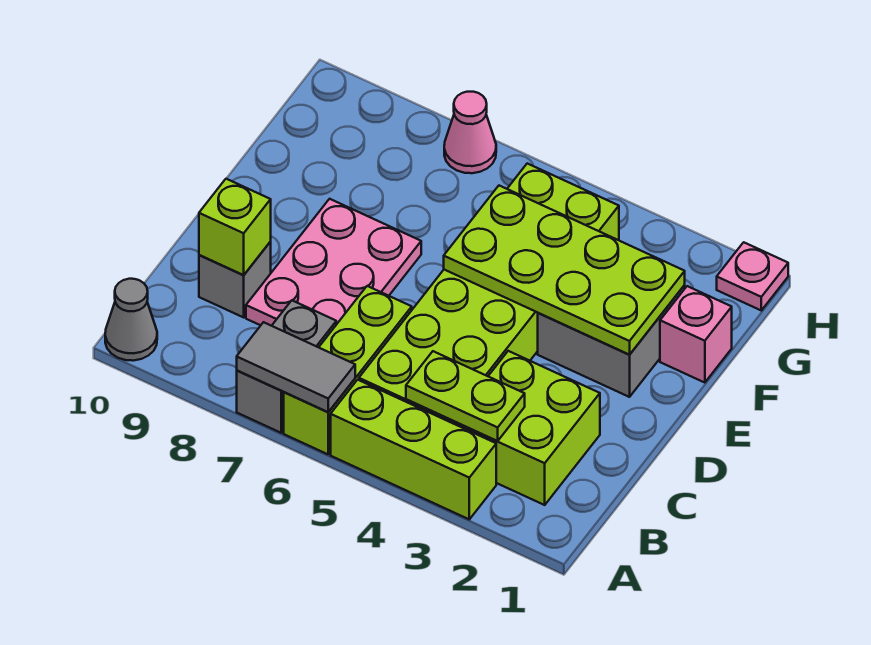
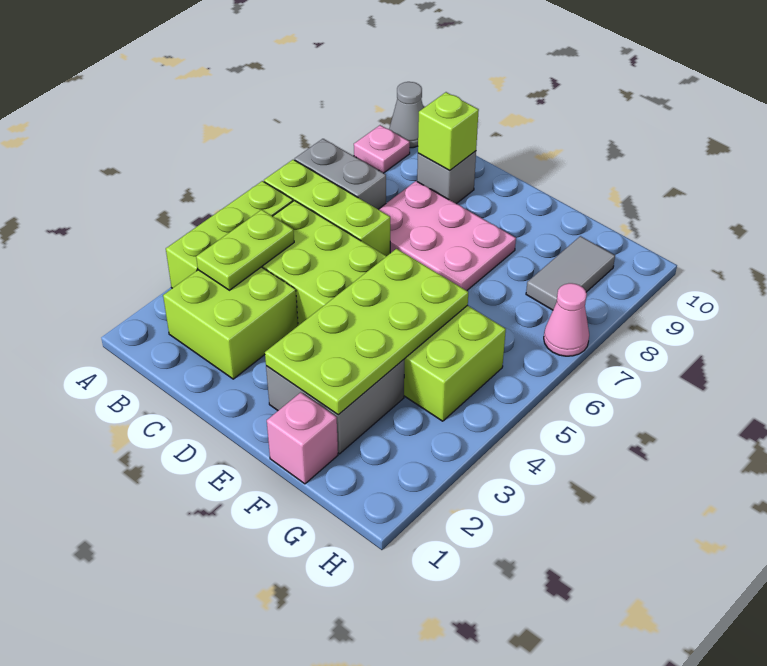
grey 1x2 tile [237,322,355,412] -> grey 1x2 tile moved to [526,236,615,310]
pink 1x1 plate [717,242,788,310] -> pink 1x1 plate moved to [354,125,410,173]

